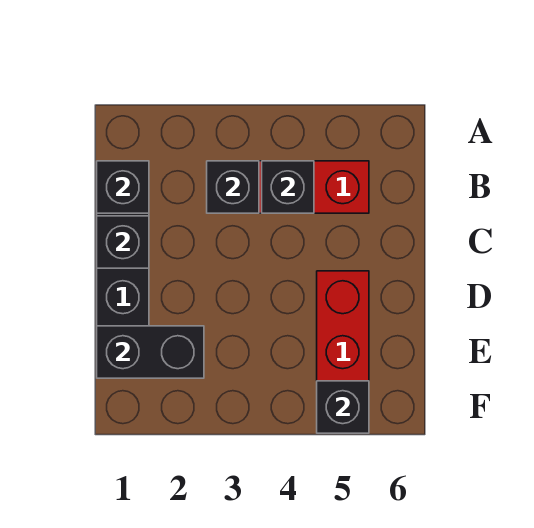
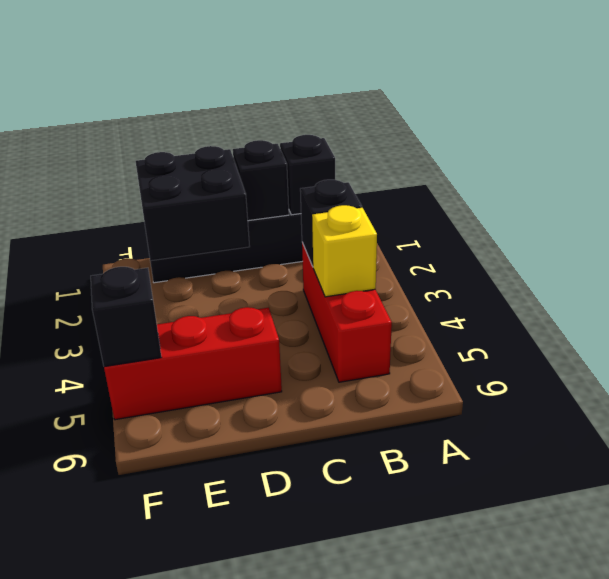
black 1x1 brick [262,161,314,213] -> yellow 1x1 brick [312,205,377,297]
black 1x2 brick [97,326,204,378] -> black 2x2 brick [136,146,250,261]

